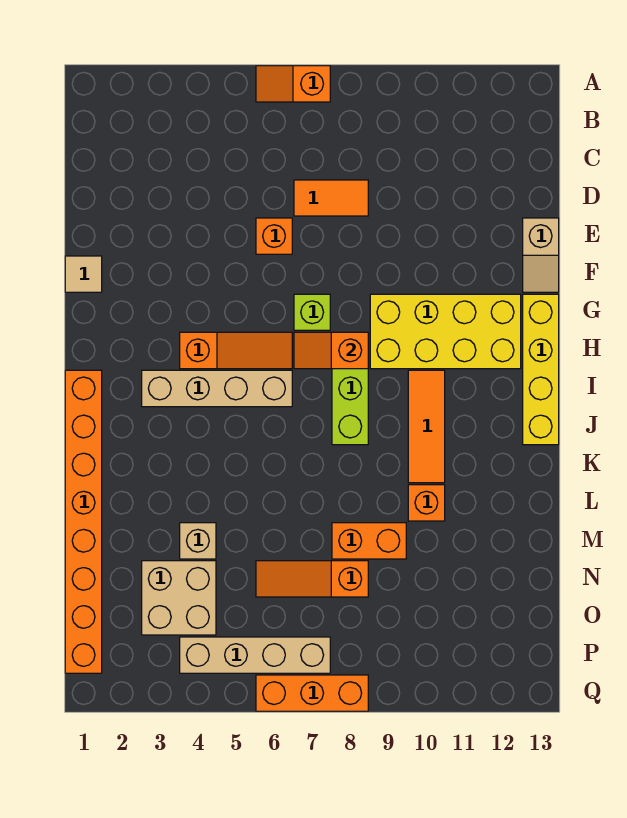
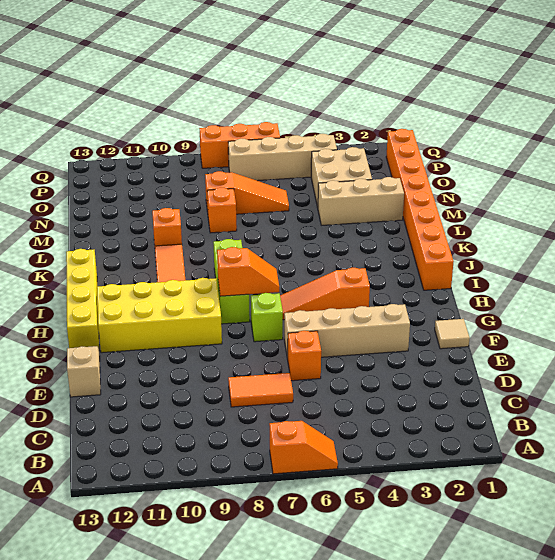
tan 1x4 brick [142,370,292,407] -> tan 1x4 brick moved to [284,304,410,359]
tan 1x1 brick [180,523,216,559] -> tan 1x3 brick [318,177,404,225]
orange 1x2 brick [332,523,406,559] -> orange 1x1 brick [207,188,237,233]

